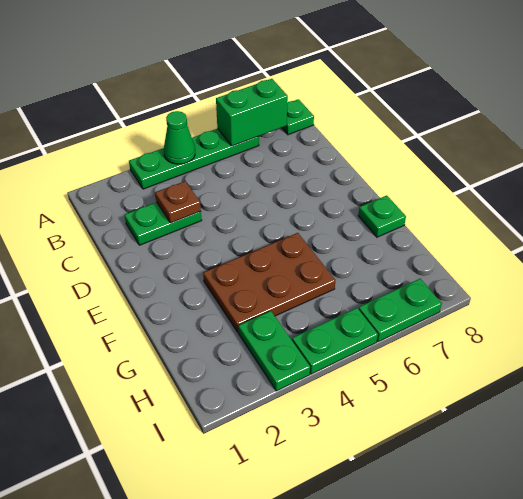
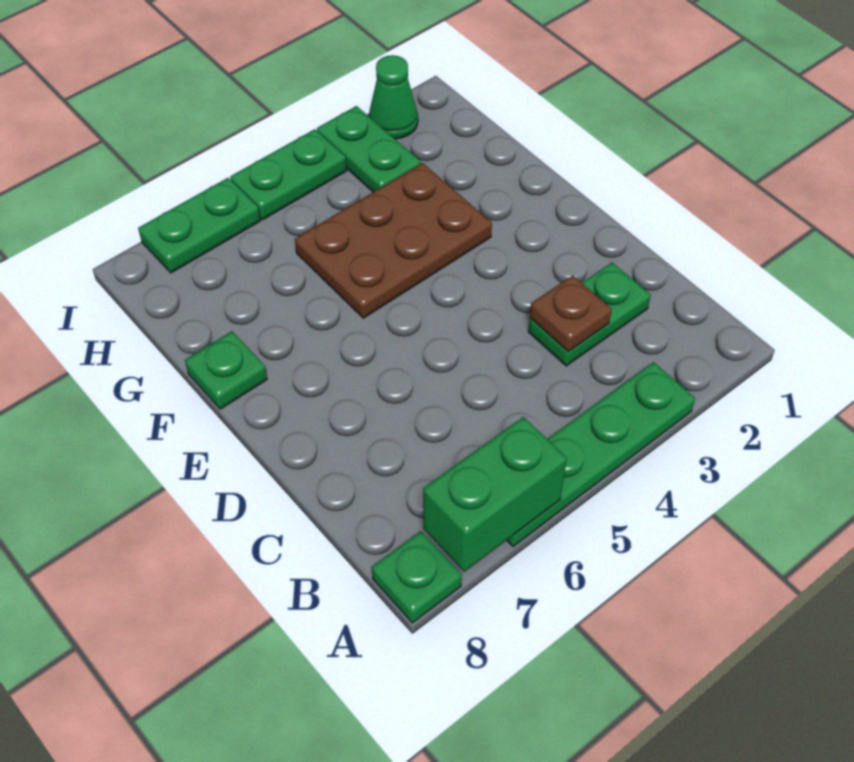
green 1x1 cone [164,111,195,164] -> green 1x1 cone moved to [369,55,418,139]

